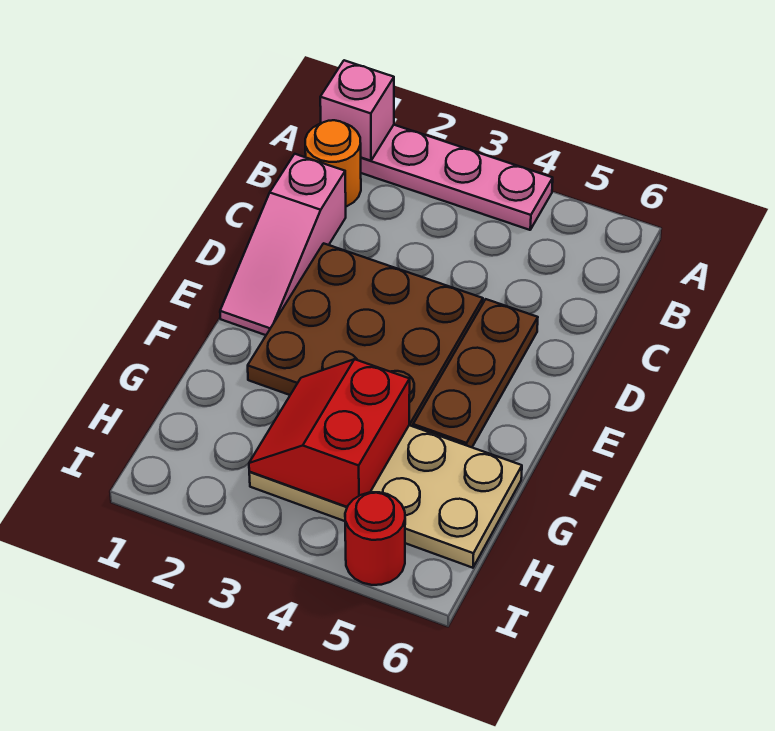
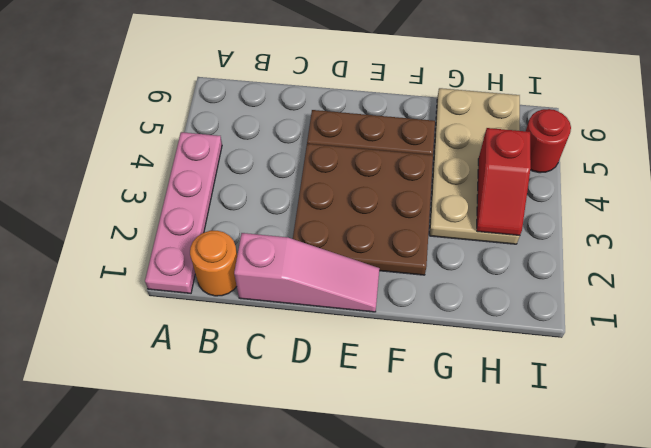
pink 1x1 brick [320,60,394,161] -> none
red 2x2 slope [249,359,410,507] -> red 1x2 slope [477,128,531,236]

